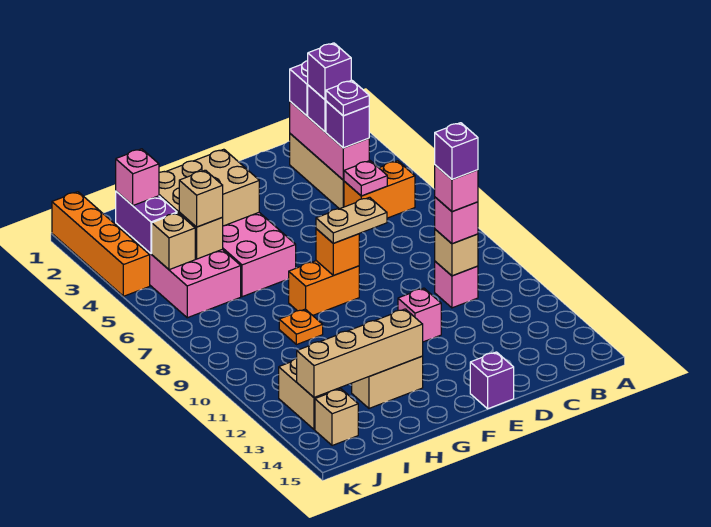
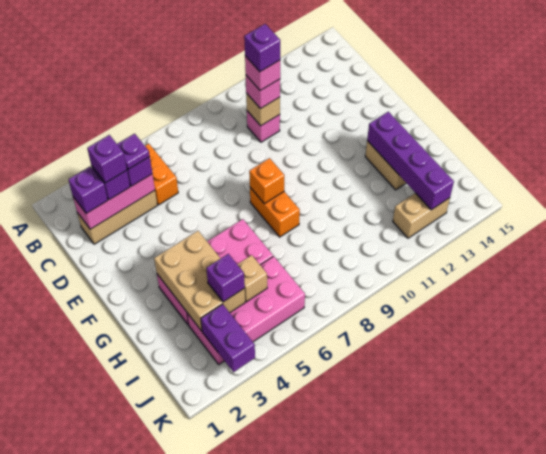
pink 1x1 plate [344,161,387,196] -> none
tan 1x2 plate [316,197,387,243] -> none
pink 1x1 brick [398,288,441,342] -> none
purple 1x1 brick [470,352,514,409] -> purple 1x1 brick moved to [206,254,245,302]
tan 1x4 brick [297,309,423,398] -> purple 1x4 brick [367,112,454,210]
orange 1x1 plate [279,309,323,345] -> none
tan 1x1 brick [179,170,223,227] -> none
purple 1x2 brick [116,191,177,254] -> purple 1x2 brick turned to [201,304,255,372]
pink 1x1 brick [116,149,159,205] -> none
tan 1x1 brick [152,213,195,270] -> none
tan 1x1 brick [315,389,358,446] -> none
orange 1x4 brick [52,192,150,296] -> none

